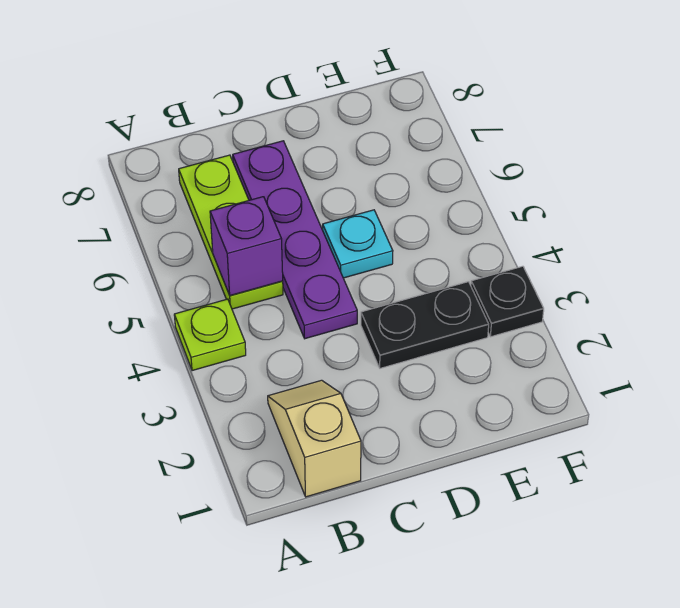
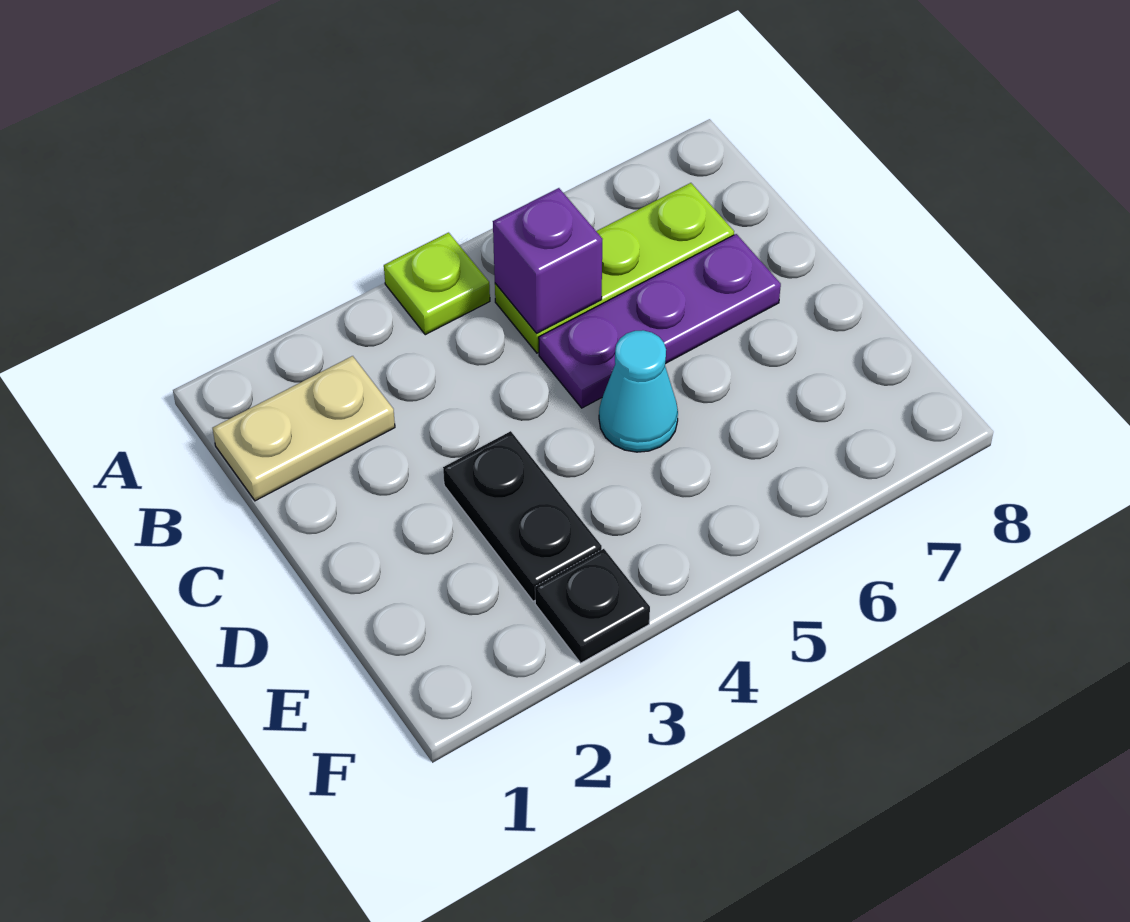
tan 1x2 slope [268,380,361,497] -> tan 1x2 plate [213,356,395,501]
purple 1x4 plate [233,141,357,339] -> purple 1x3 plate [539,234,781,408]
cyan 1x1 plate [323,210,393,278] -> cyan 1x1 cone [599,330,678,452]

